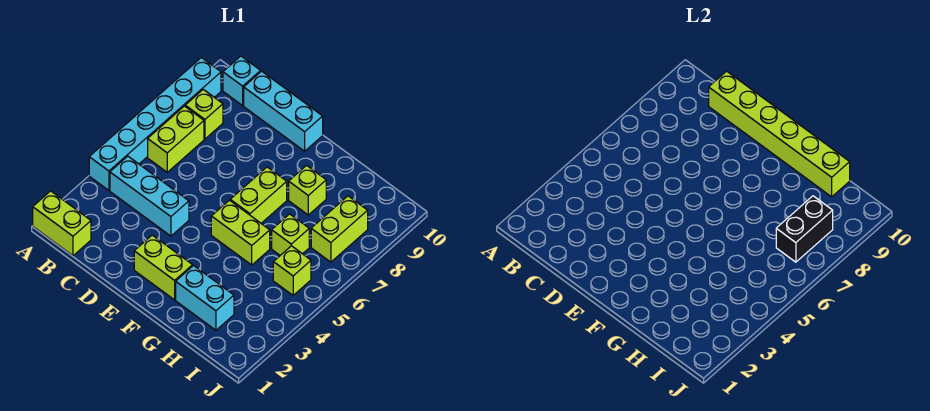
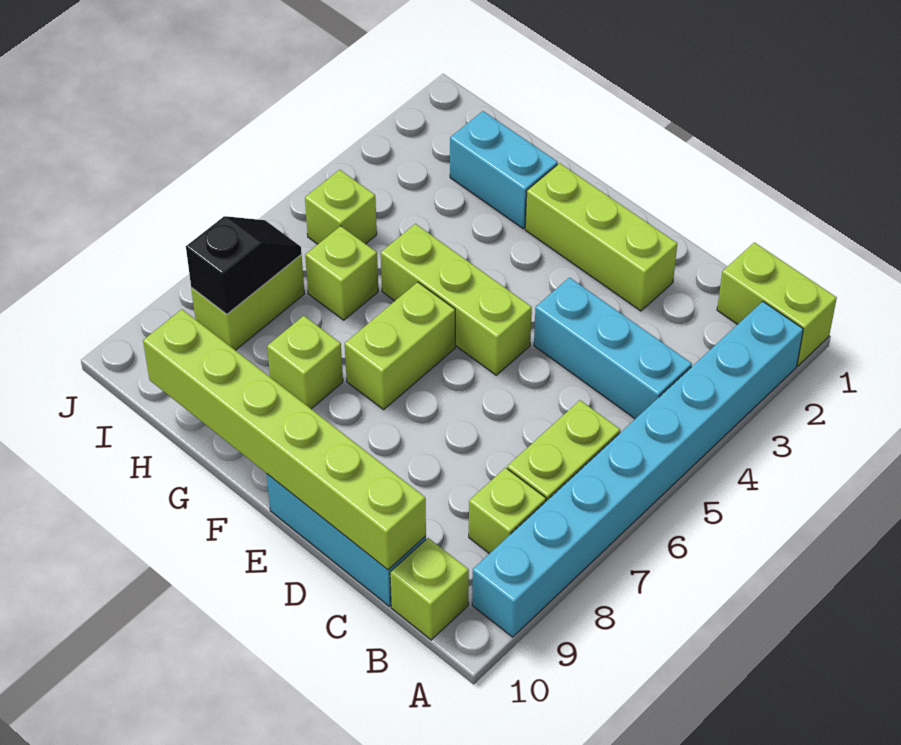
cyan 1x6 brick [89,58,221,190] -> cyan 1x8 brick [472,301,803,637]
cyan 1x1 brick [223,56,261,106] -> lime 1x1 brick [390,538,469,640]
lime 1x2 brick [134,235,193,300] -> lime 1x3 brick [525,163,677,311]
lime 1x2 brick [211,200,270,265] -> lime 1x3 brick [381,224,532,375]
black 1x2 brick [776,196,833,262] -> black 1x2 slope [186,216,302,314]

